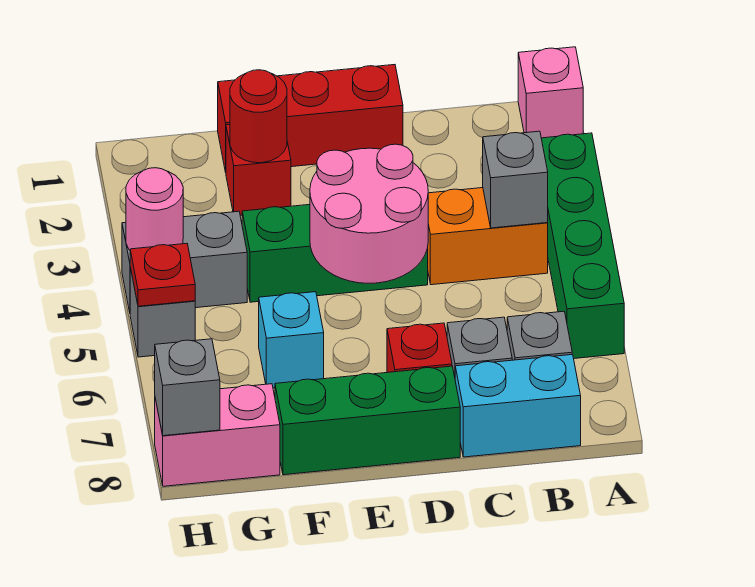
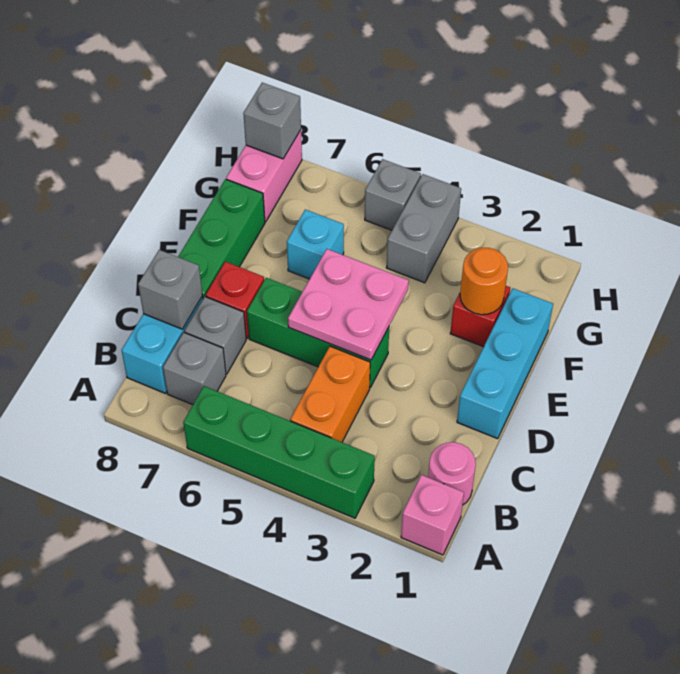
grey 1x1 brick [483,131,548,228] -> grey 1x1 brick moved to [138,250,202,329]
red 1x3 brick [218,65,403,172] -> cyan 1x3 brick [457,289,553,439]
green 1x3 brick [242,205,428,302] -> green 1x3 brick turned to [247,278,389,387]
pink 2x2 round brick [310,144,428,283] -> pink 2x2 plate [288,249,409,360]
red 1x1 round brick [230,70,287,163] -> orange 1x1 round brick [460,248,508,315]
pink 1x1 round brick [126,168,183,250] -> pink 1x1 round brick moved to [428,442,476,505]
red 1x1 plate [130,243,195,306] -> none

